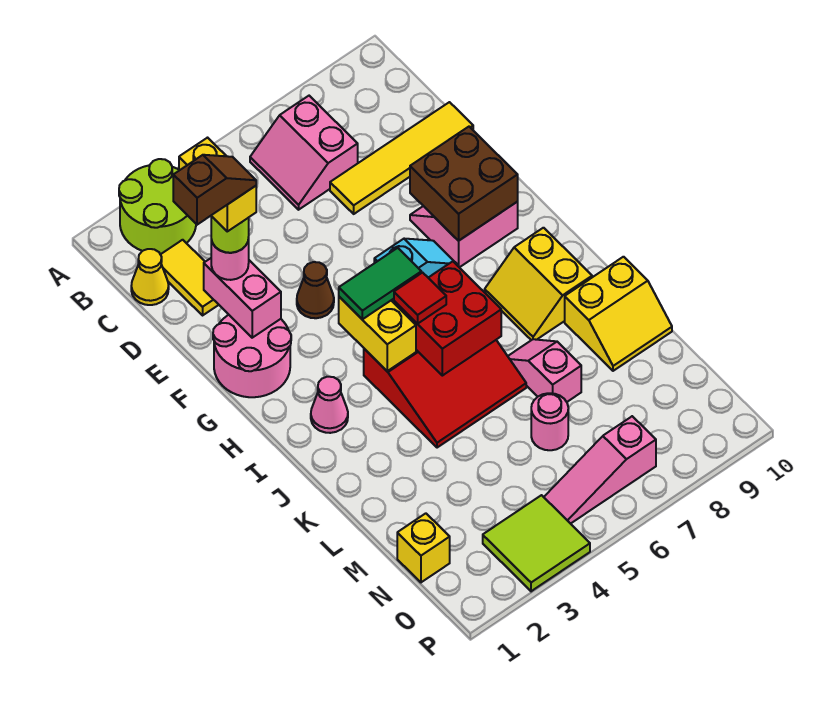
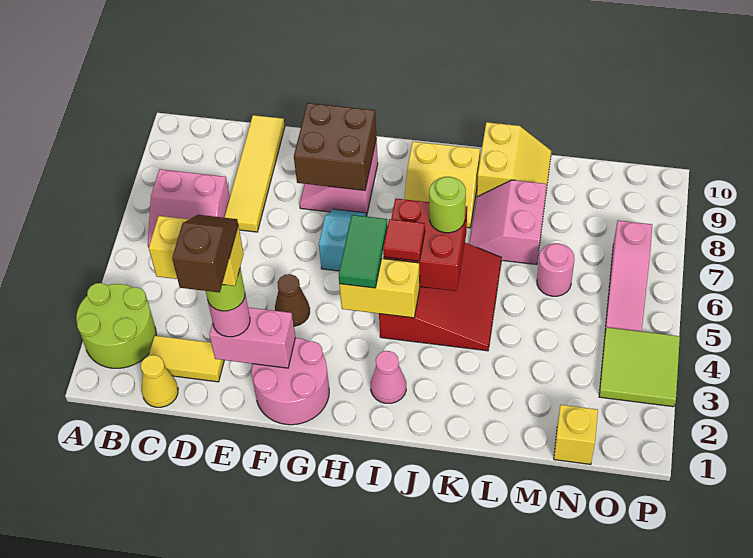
none -> lime 1x1 round brick [429,177,466,233]
pink 1x2 slope [508,339,581,402] -> pink 2x2 slope [469,180,547,265]

